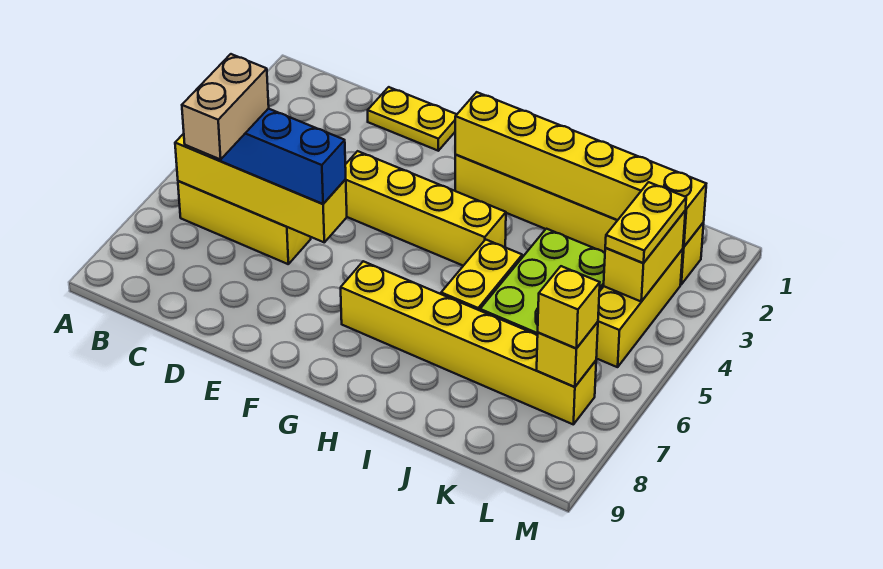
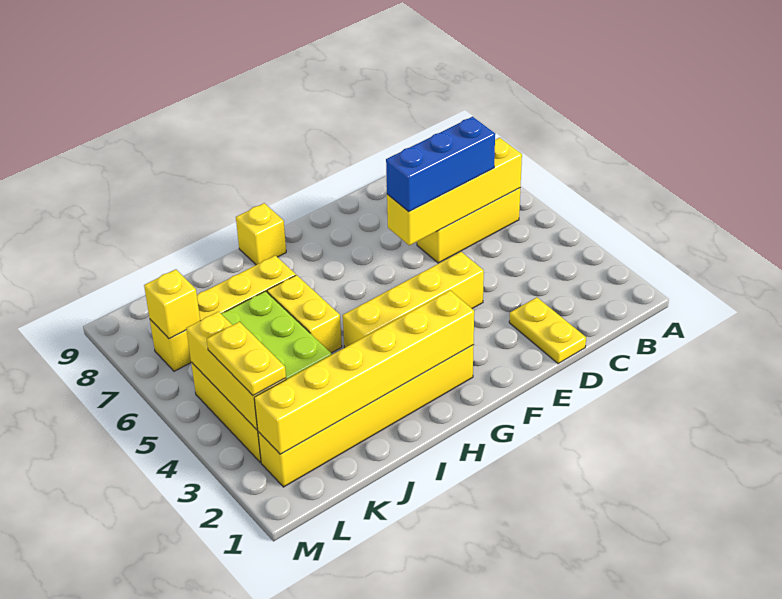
tan 1x2 brick [182,54,269,160] -> none
yellow 1x2 plate [368,87,457,151] -> yellow 1x2 plate turned to [509,297,586,364]
yellow 1x6 brick [341,261,596,424] -> yellow 1x4 brick [150,255,296,371]
yellow 1x2 brick [604,211,685,301] -> yellow 1x3 brick [186,312,286,430]
yellow 1x1 brick [538,266,600,348] -> yellow 1x1 brick moved to [236,203,286,265]

